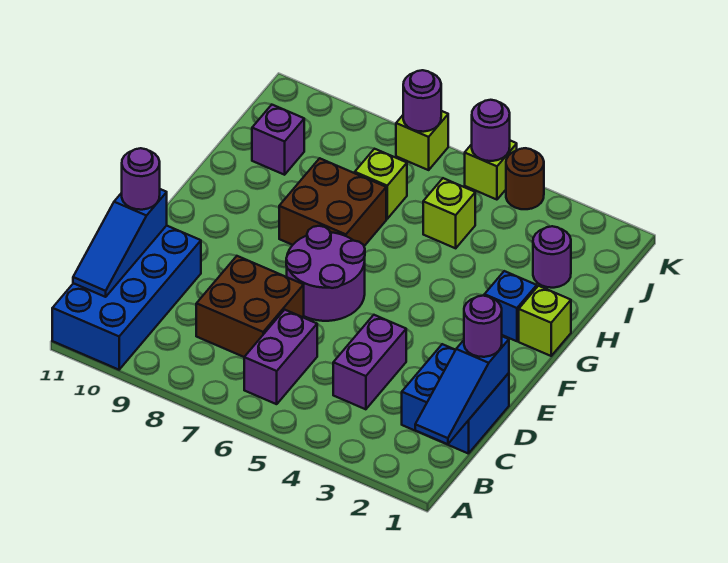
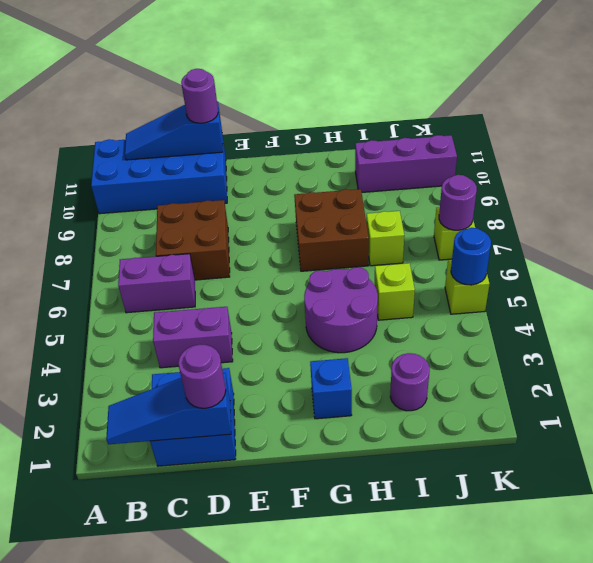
purple 2x2 round brick [286,226,365,321] -> purple 2x2 round brick moved to [304,267,378,353]
lime 1x1 brick [519,286,571,356] -> none
purple 1x1 brick [252,105,304,175] -> purple 1x3 brick [355,135,457,192]
brown 1x1 round brick [506,148,544,209] -> none
purple 1x1 round brick [472,100,510,161] -> blue 1x1 round brick [451,228,491,285]

